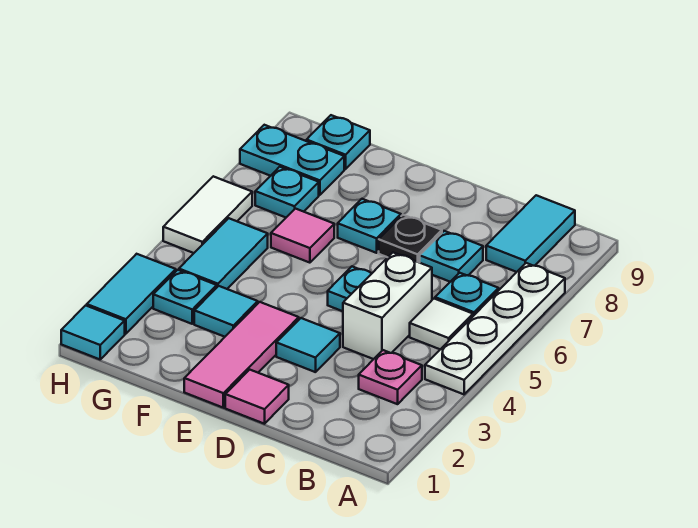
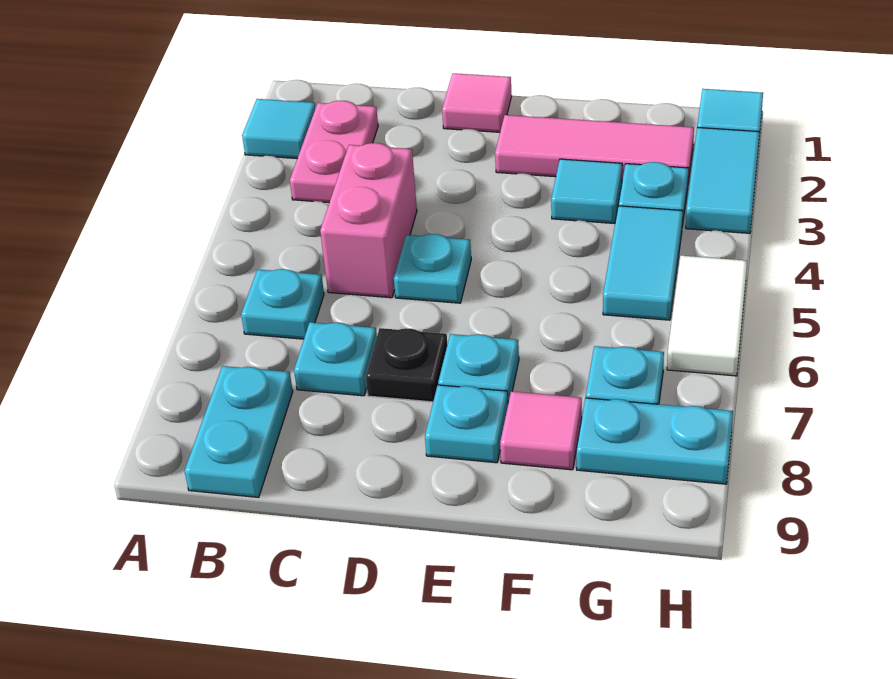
white 1x4 plate [425,263,565,394] -> none
pink 1x1 plate [359,350,422,404] -> pink 1x2 plate [290,101,378,203]
white 1x1 tile [410,298,473,349] -> none
cyan 1x2 tile [486,195,575,272] -> cyan 1x2 plate [185,366,293,497]
white 1x2 brick [343,253,432,359] -> pink 1x2 brick [320,143,417,298]
cyan 1x1 tile [276,318,340,372] -> cyan 1x1 tile moved to [242,99,315,159]
pink 1x3 tile [184,302,299,408] -> pink 1x3 tile turned to [495,115,694,182]
pink 1x1 tile [271,209,334,263] -> pink 1x1 tile moved to [500,391,582,470]
cyan 1x1 plate [306,115,370,169] -> cyan 1x1 plate moved to [425,385,508,463]

